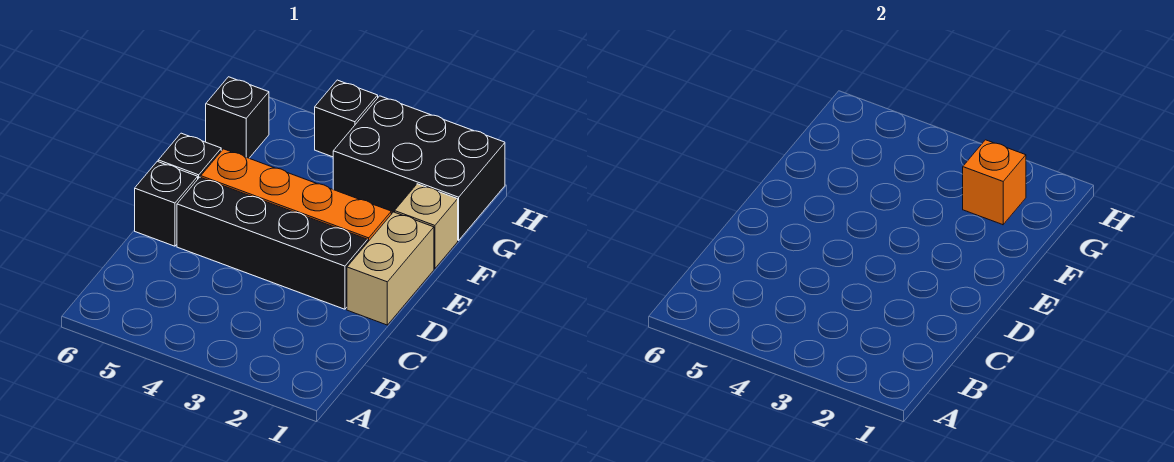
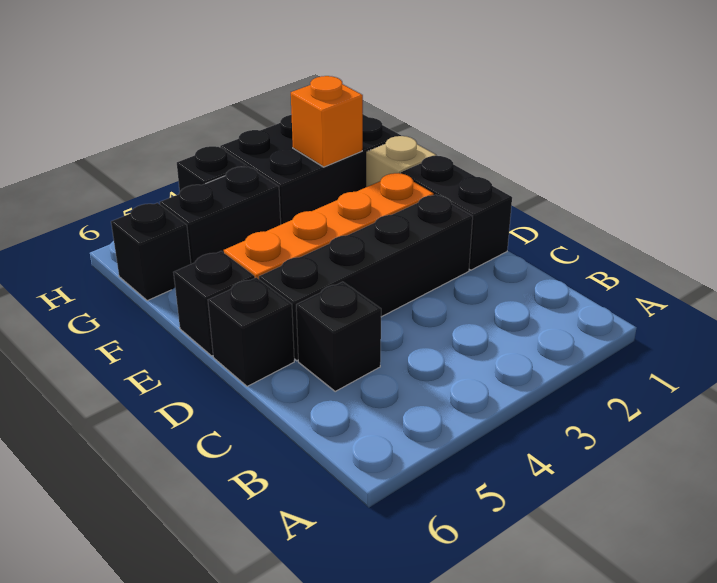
none -> black 1x1 brick [296,282,381,391]
tan 1x2 brick [347,212,434,325] -> black 1x2 brick [401,156,512,270]
none -> black 1x2 brick [160,167,281,264]

